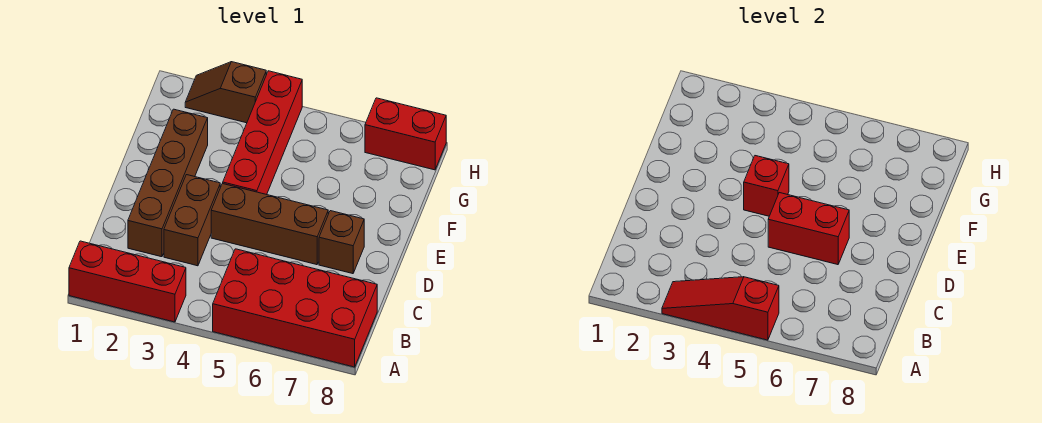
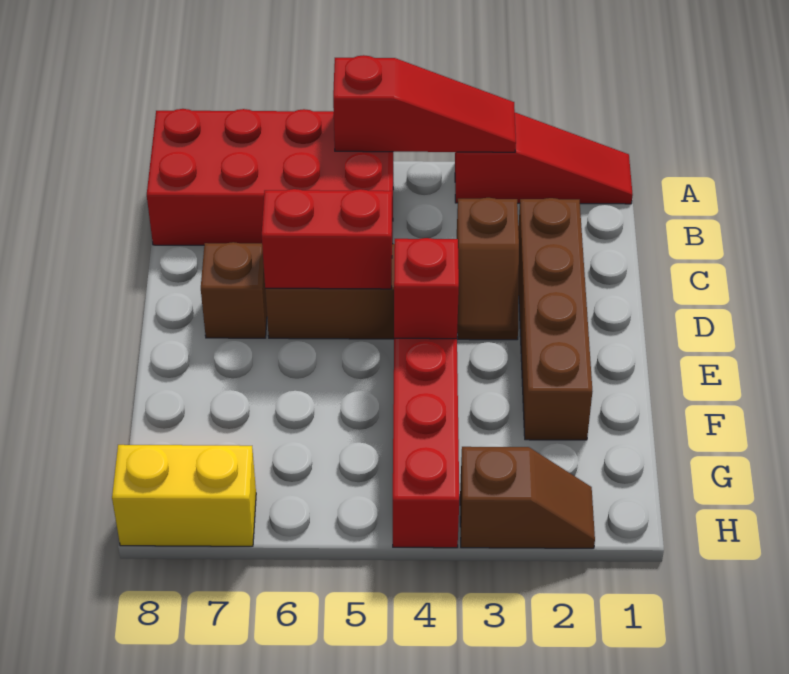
red 1x3 brick [69,241,186,322] -> red 1x3 slope [455,113,633,204]
brown 1x2 brick [164,175,220,266] -> brown 1x2 slope [457,198,519,340]
red 1x2 brick [365,98,446,170] -> yellow 1x2 brick [112,445,256,546]

